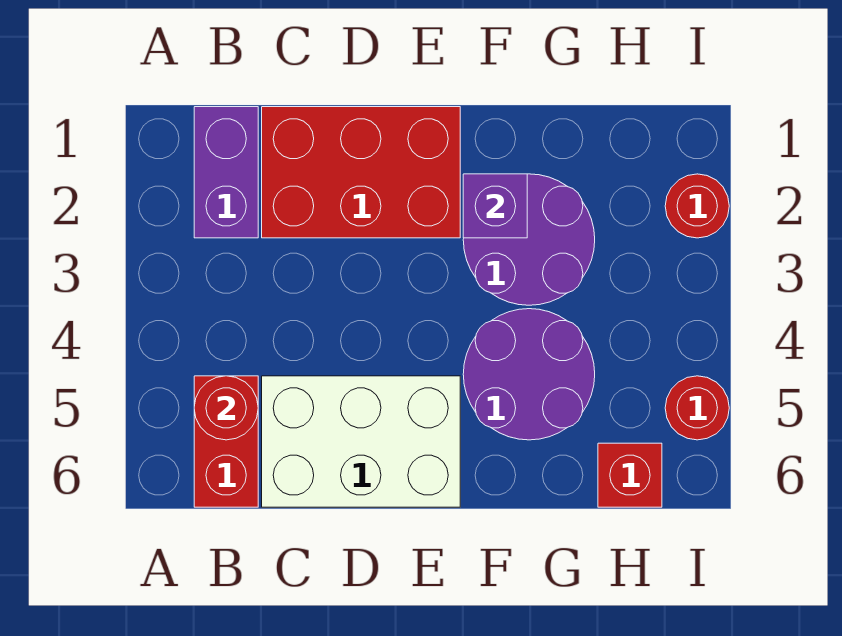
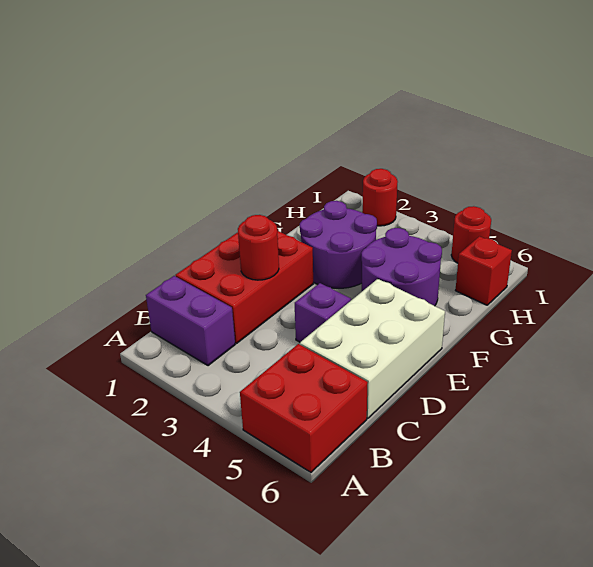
red 1x2 brick [194,376,258,507] -> red 2x2 brick [240,344,368,472]
red 1x1 round brick [194,376,258,440] -> red 1x1 round brick moved to [238,215,279,280]
purple 1x1 brick [463,174,527,238] -> purple 1x1 brick moved to [295,283,351,342]

